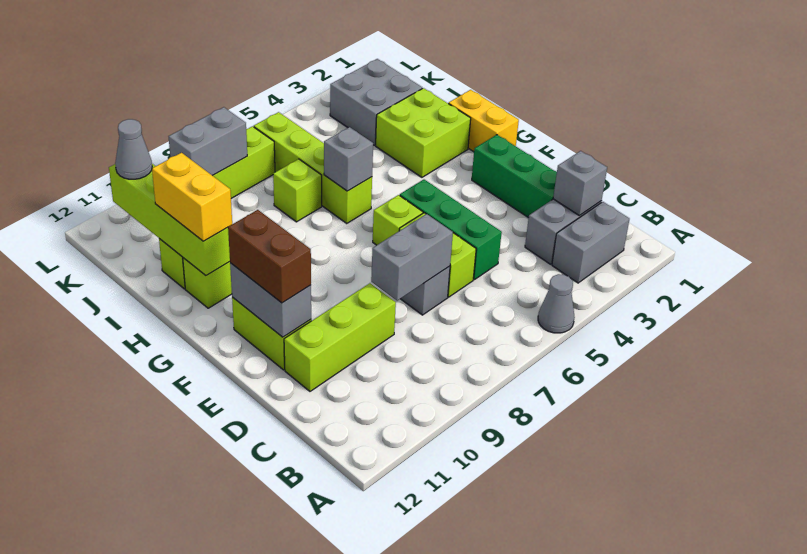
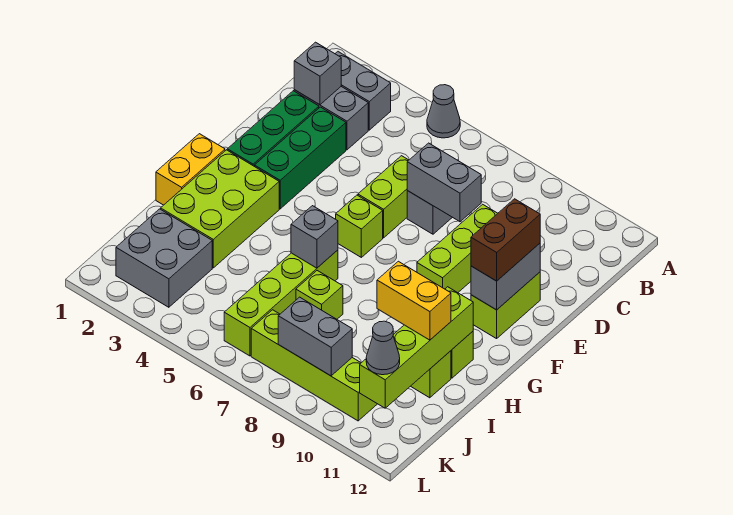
green 1x3 brick [400,180,502,280] -> green 1x3 brick moved to [255,107,346,209]
lime 1x3 brick [284,283,396,391] -> lime 1x3 brick turned to [417,204,498,293]
lime 2x2 brick [376,88,471,177] -> lime 2x3 brick [161,150,279,268]
yellow 1x2 brick [152,153,232,241] -> yellow 1x2 brick turned to [377,261,451,340]

